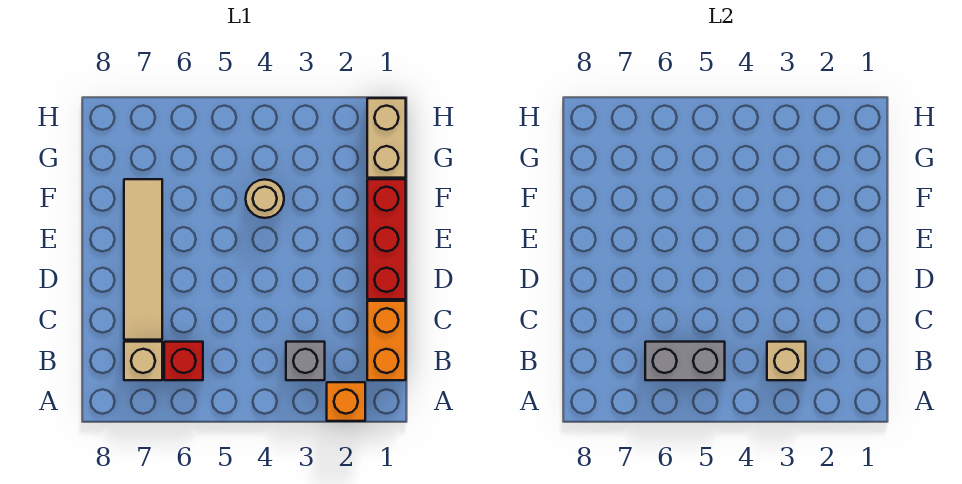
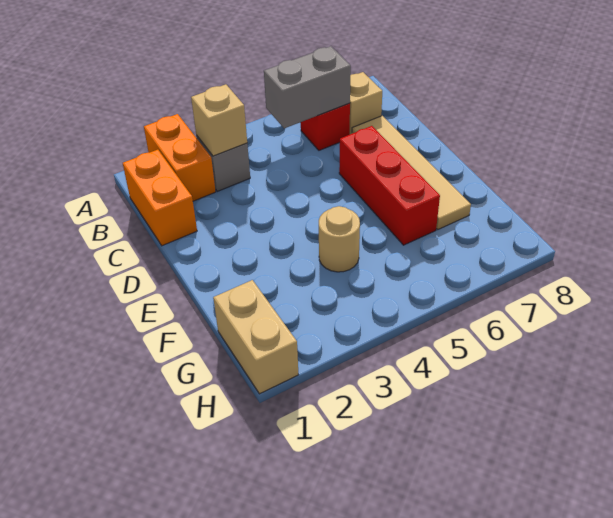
orange 1x1 brick [327,382,365,421] -> orange 1x2 brick [144,114,216,201]
red 1x3 brick [367,179,406,299] -> red 1x3 brick moved to [339,126,440,245]

